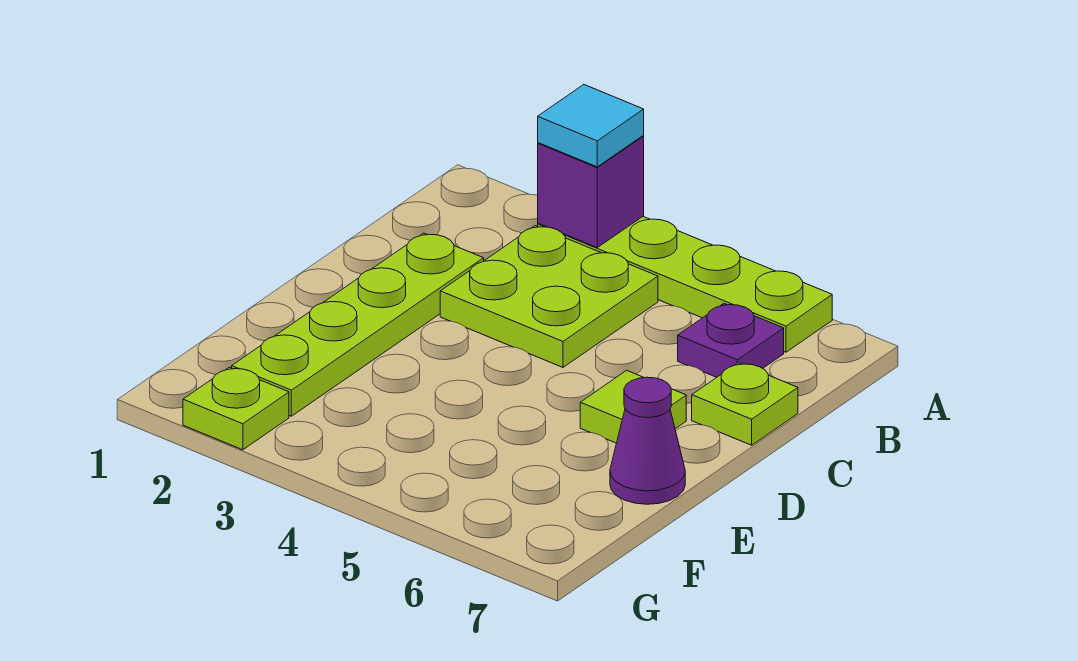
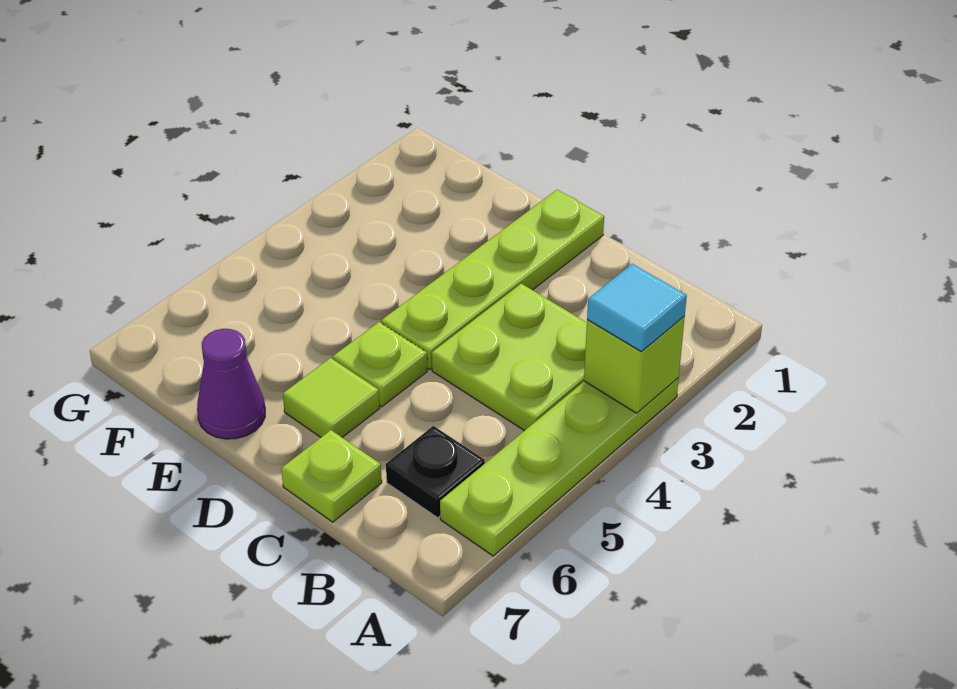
purple 1x1 brick [538,136,644,247] -> lime 1x1 brick [584,316,685,413]
purple 1x1 plate [678,304,784,377] -> black 1x1 plate [386,426,485,518]
lime 1x4 plate [232,233,484,416] -> lime 1x4 plate turned to [381,190,604,369]
lime 1x1 plate [183,367,289,450] -> lime 1x1 plate moved to [333,322,427,407]

